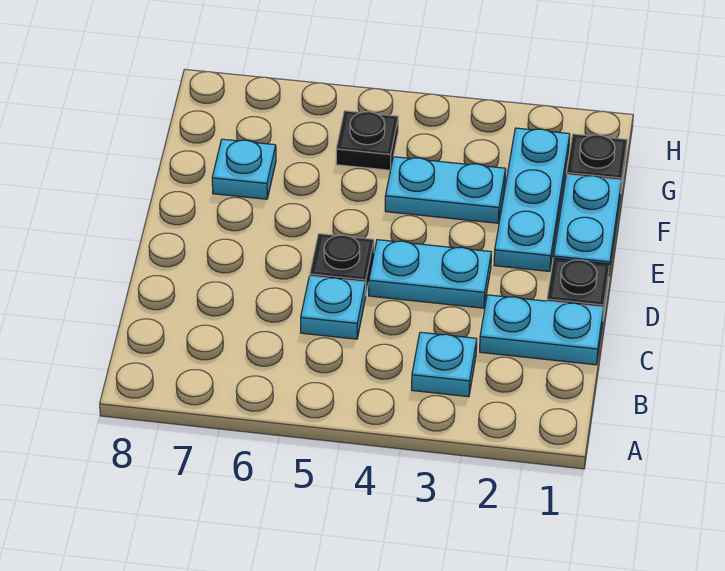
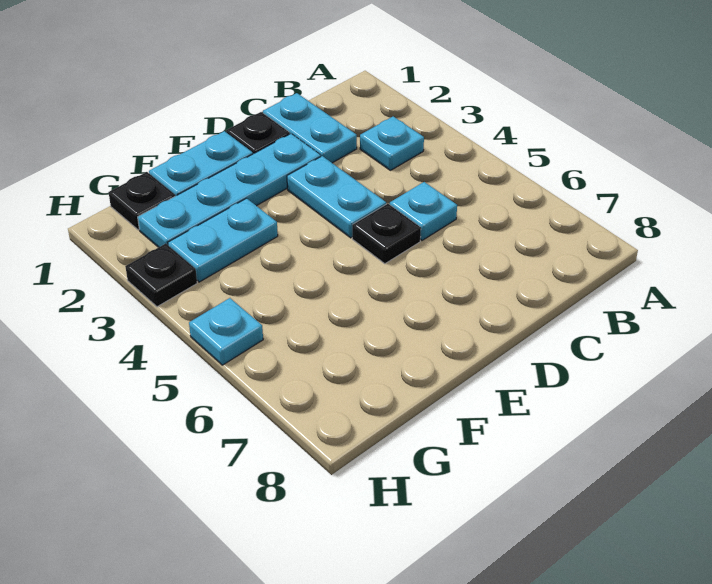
cyan 1x3 plate [494,128,570,271] -> cyan 1x4 plate [138,134,321,247]
cyan 1x2 plate [385,157,506,223] -> cyan 1x2 plate turned to [168,198,278,282]
cyan 1x1 plate [212,139,276,199] -> cyan 1x1 plate moved to [189,298,263,365]
black 1x1 plate [336,111,398,170] -> black 1x1 plate moved to [125,244,197,307]

